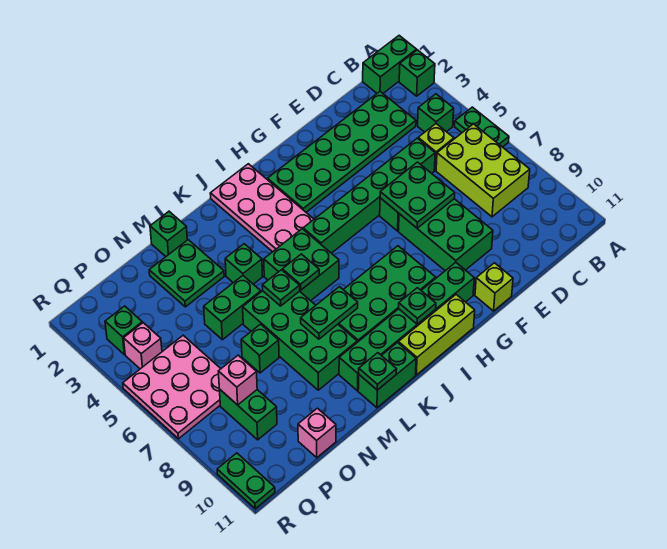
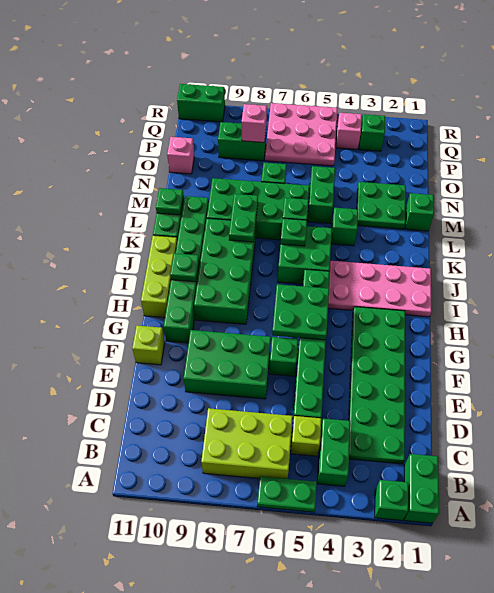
green 1x1 brick [418,94,454,132] -> green 1x2 brick [317,419,350,486]
green 2x2 plate [380,162,455,228] -> green 2x2 plate moved to [272,284,329,340]
green 1x2 plate [217,453,275,509] -> green 1x2 brick [177,84,225,122]

